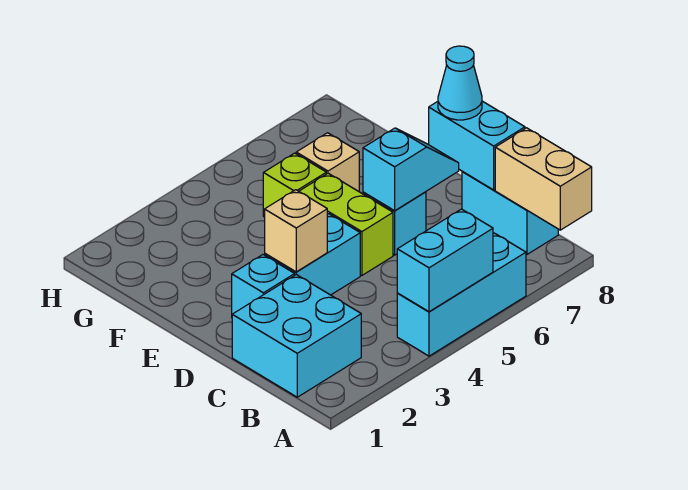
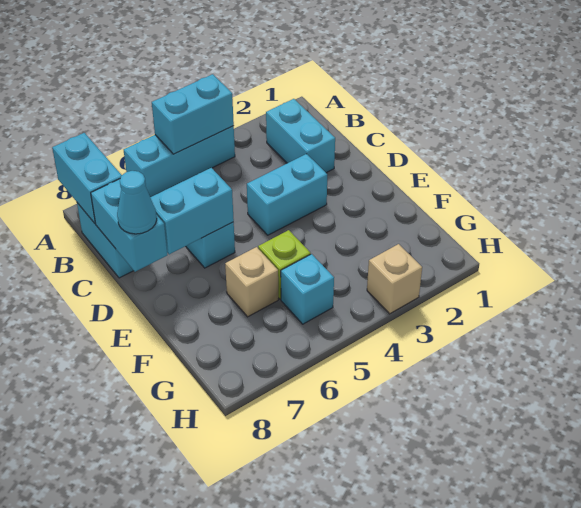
tan 1x2 brick [495,128,592,230] -> cyan 1x2 brick [52,133,122,223]
cyan 2x2 brick [232,275,361,397] -> cyan 1x2 brick [266,99,335,173]
cyan 1x1 brick [232,255,295,314] -> cyan 1x1 brick moved to [281,254,334,324]
tan 1x1 brick [265,190,327,272] -> tan 1x1 brick moved to [367,244,422,314]
lime 1x2 brick [299,173,393,275] -> none
cyan 1x2 slope [363,128,459,211] -> cyan 1x2 brick [150,168,234,254]

